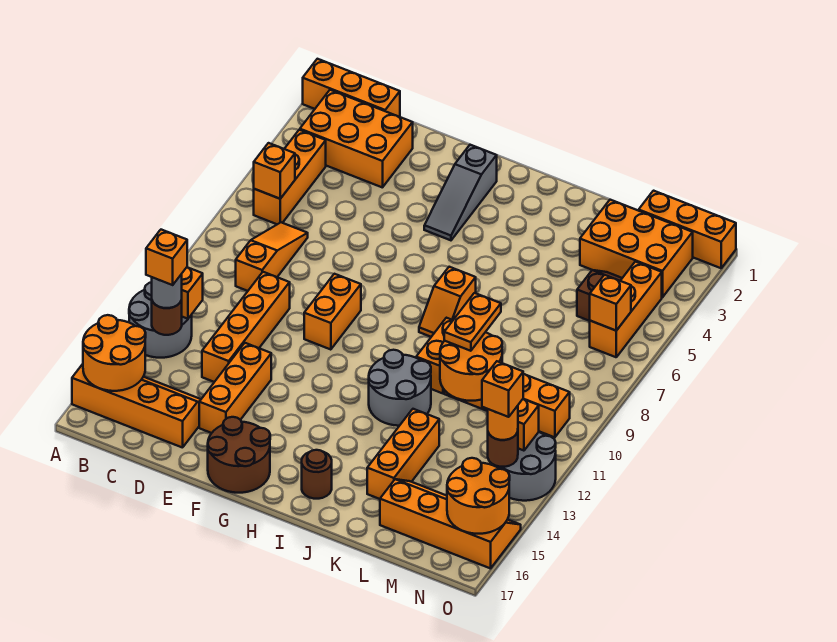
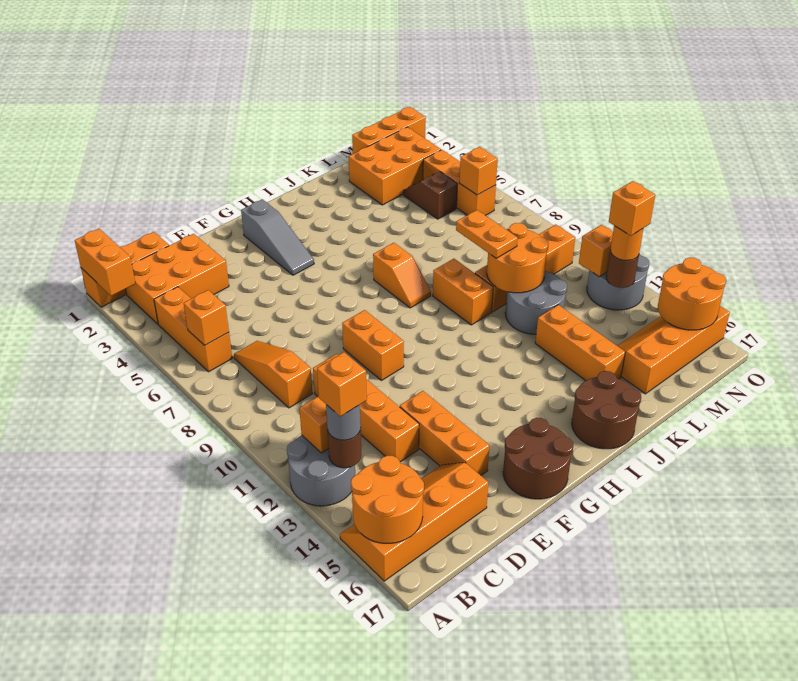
none -> orange 1x2 brick [75,229,135,296]
grey 2x2 round brick [369,350,431,426] -> grey 2x2 round brick moved to [505,271,567,334]
brown 1x1 round brick [302,450,332,499] -> brown 2x2 round brick [572,371,641,449]

